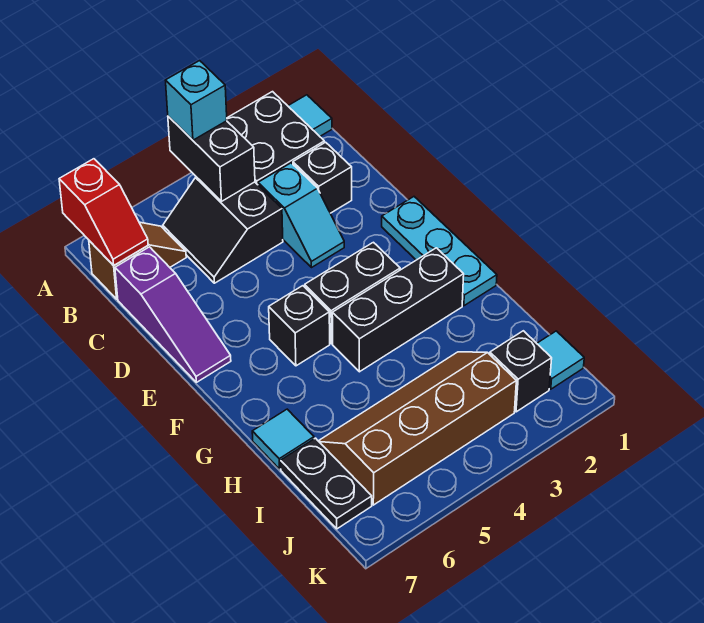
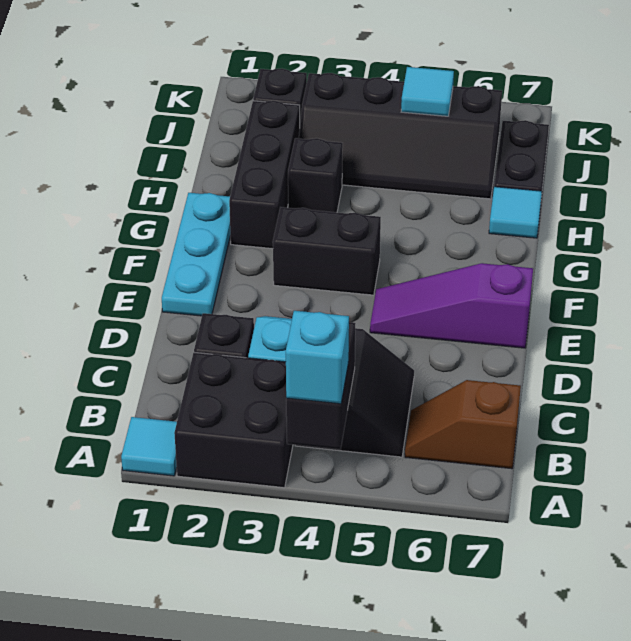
red 1x2 slope [59,159,148,266] -> none
purple 1x3 slope [115,247,231,382] -> purple 1x3 slope turned to [370,263,533,348]
black 1x1 brick [269,286,330,366] -> black 1x1 brick moved to [288,138,343,212]
black 1x3 brick [332,248,464,372] -> black 1x3 brick turned to [229,101,300,249]
brown 2x4 slope [319,352,516,505] -> black 2x4 slope [299,73,502,199]
cyan 1x1 tile [537,331,584,389] -> cyan 1x1 tile moved to [401,67,454,116]

